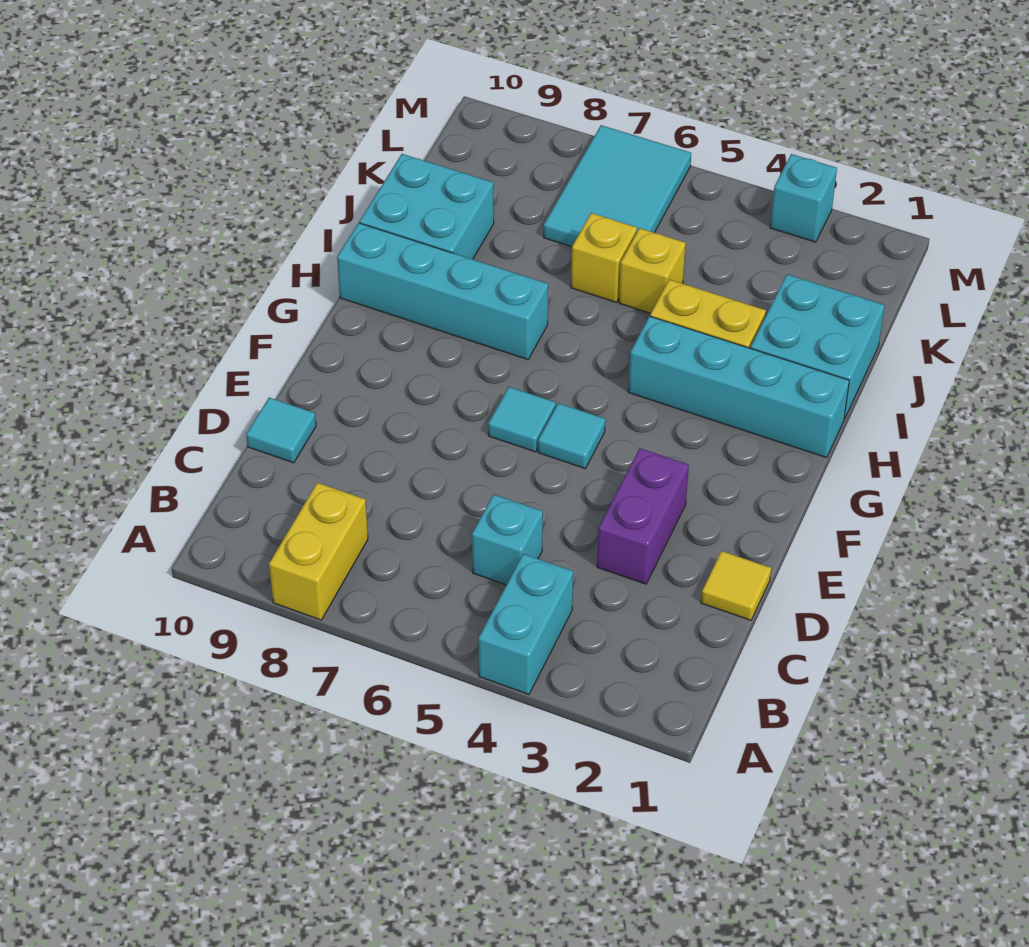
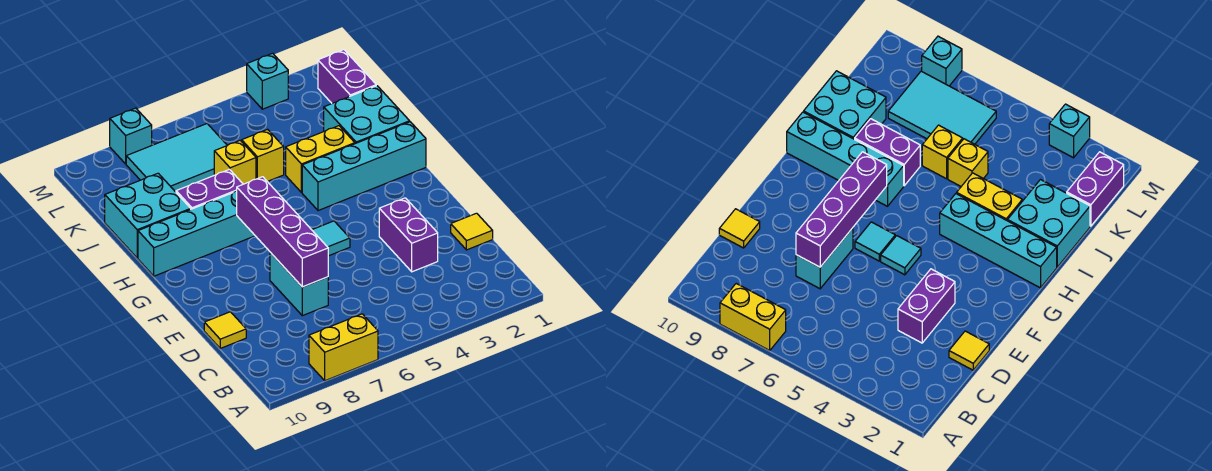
cyan 1x2 brick [478,554,573,694] -> cyan 1x2 brick moved to [270,252,328,316]
yellow 1x2 brick [269,483,368,620] -> yellow 1x2 brick turned to [309,314,378,381]
cyan 1x1 brick [472,494,543,585] -> cyan 1x1 brick moved to [110,108,152,164]
none -> purple 1x4 brick [237,177,328,287]
cyan 1x1 tile [246,398,316,463] -> yellow 1x1 tile [204,312,246,348]
none -> purple 1x2 brick [176,169,243,209]
none -> purple 1x2 brick [318,50,376,103]
cyan 2x3 tile [544,125,691,247] -> cyan 2x3 tile turned to [126,124,227,192]

